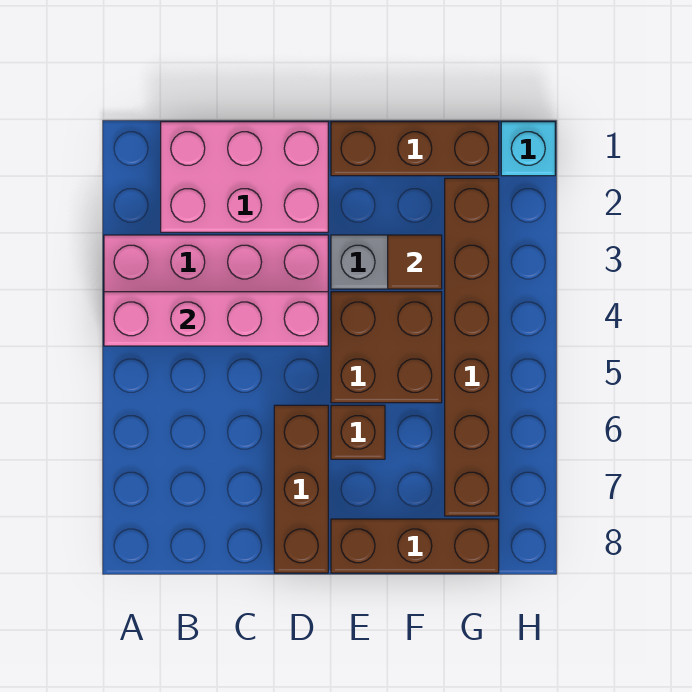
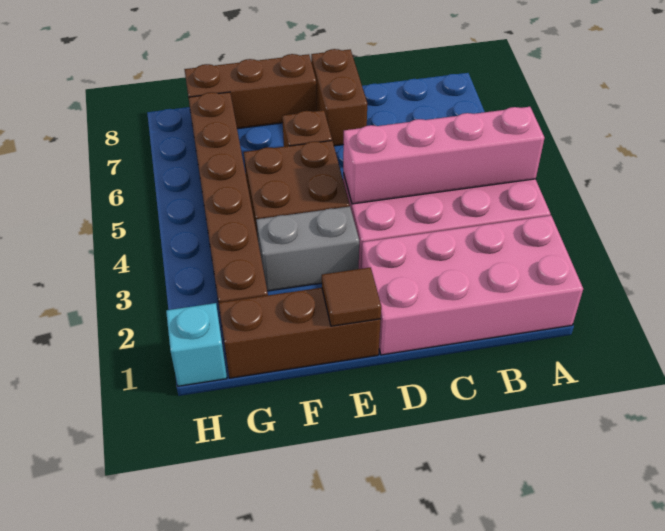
pink 2x3 brick [161,122,328,232] -> pink 2x4 brick [361,215,583,355]
brown 1x3 brick [274,405,328,573] -> brown 1x2 brick [311,49,367,146]
brown 1x1 tile [388,235,442,289] -> brown 1x1 tile moved to [322,268,381,326]

